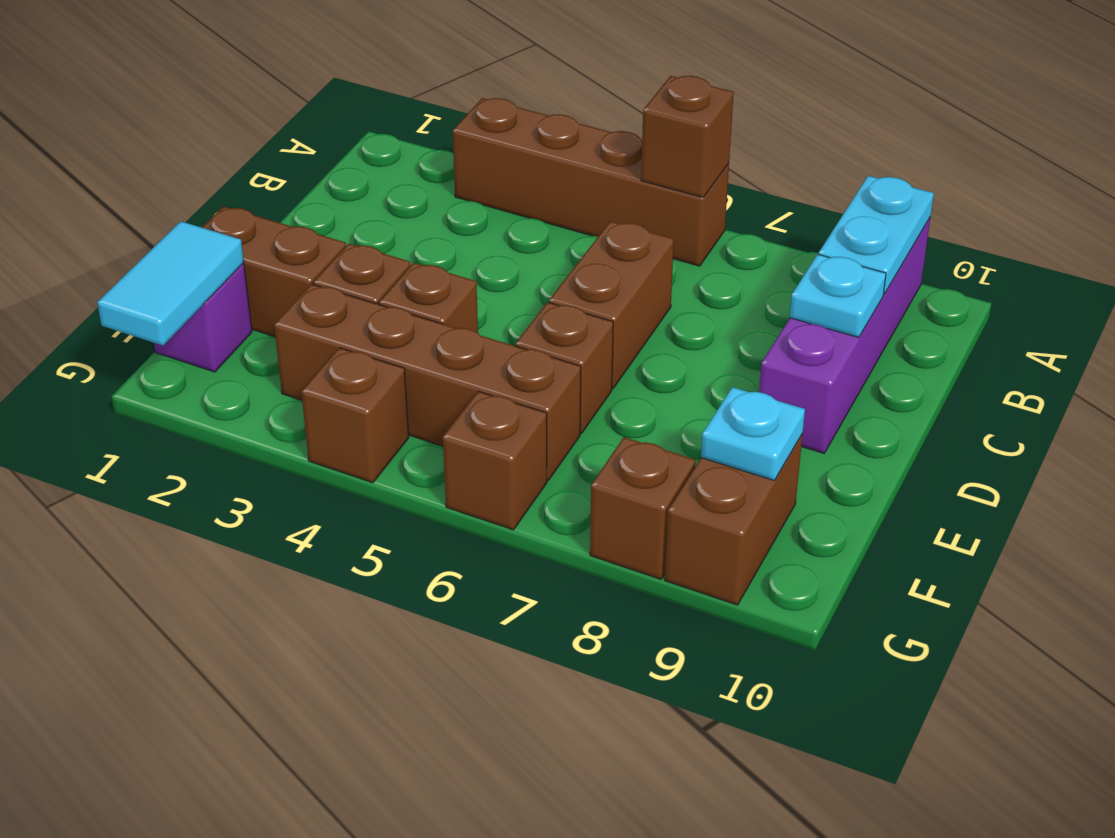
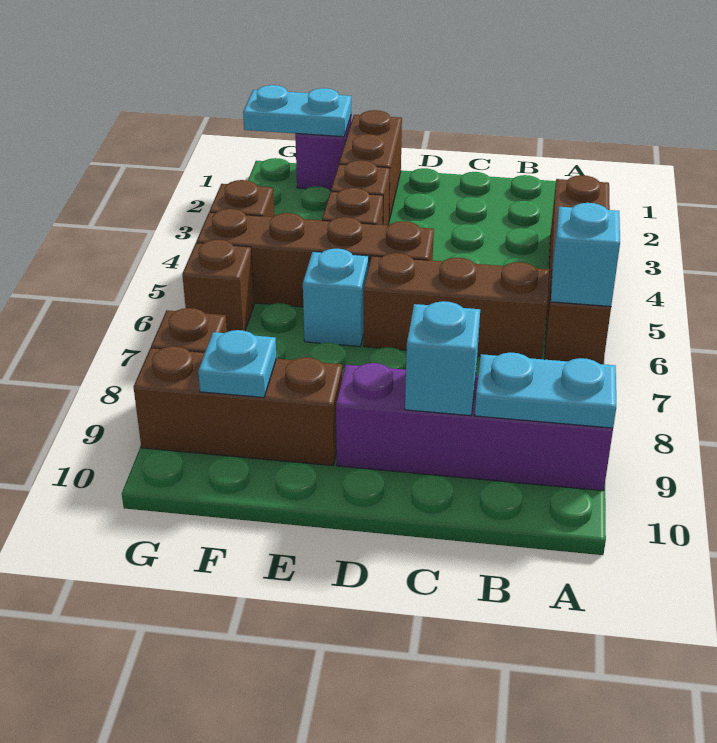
brown 1x1 brick [641,76,734,197] -> cyan 1x1 brick [551,203,620,307]
brown 1x2 brick [549,221,674,389] -> brown 1x3 brick [364,253,549,359]
cyan 1x1 plate [790,254,886,338] -> cyan 1x1 brick [405,301,480,416]
brown 1x1 brick [515,302,613,433] -> cyan 1x1 brick [303,248,369,346]
cyan 1x2 tile [97,221,244,345] -> cyan 1x2 plate [243,85,351,137]
brown 1x4 brick [274,284,581,480] -> brown 1x4 brick turned to [196,209,434,307]
brown 1x2 brick [665,434,803,605] -> brown 1x3 brick [134,346,342,466]

